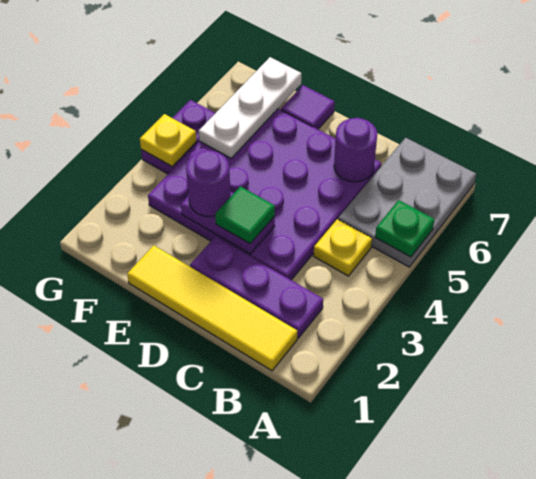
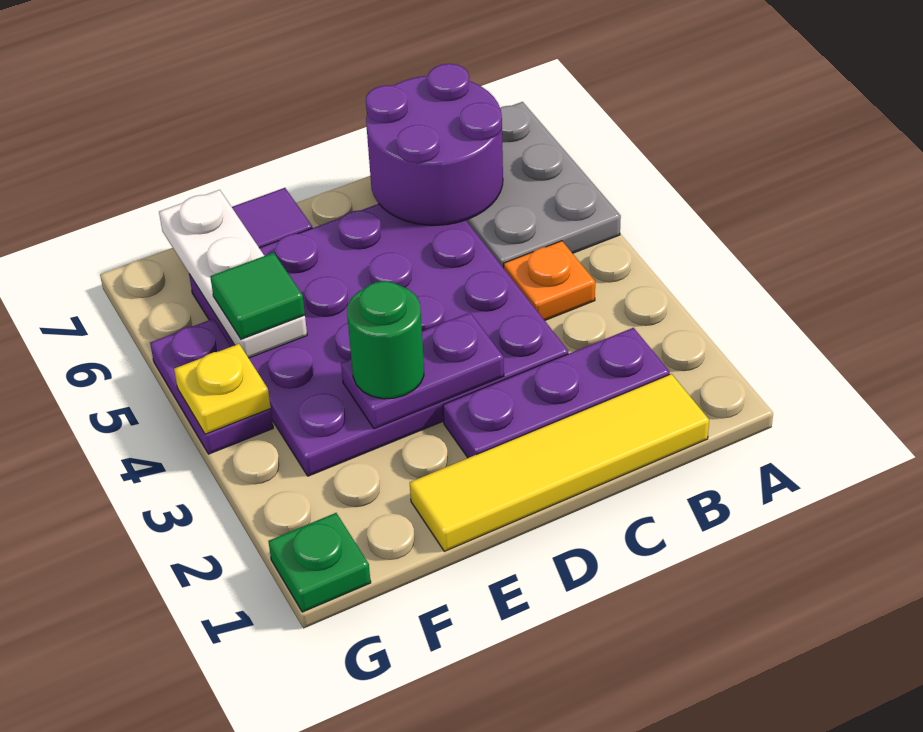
green 1x1 plate [375,200,434,257] -> green 1x1 plate moved to [268,513,371,612]
yellow 1x1 plate [314,219,372,276] -> orange 1x1 plate [504,241,595,320]
purple 1x1 round brick [334,118,377,182] -> purple 2x2 round brick [366,64,503,225]
green 1x1 tile [215,186,275,244] -> green 1x1 tile moved to [210,253,305,339]
purple 1x1 round brick [186,150,231,216] -> green 1x1 round brick [347,281,424,399]

